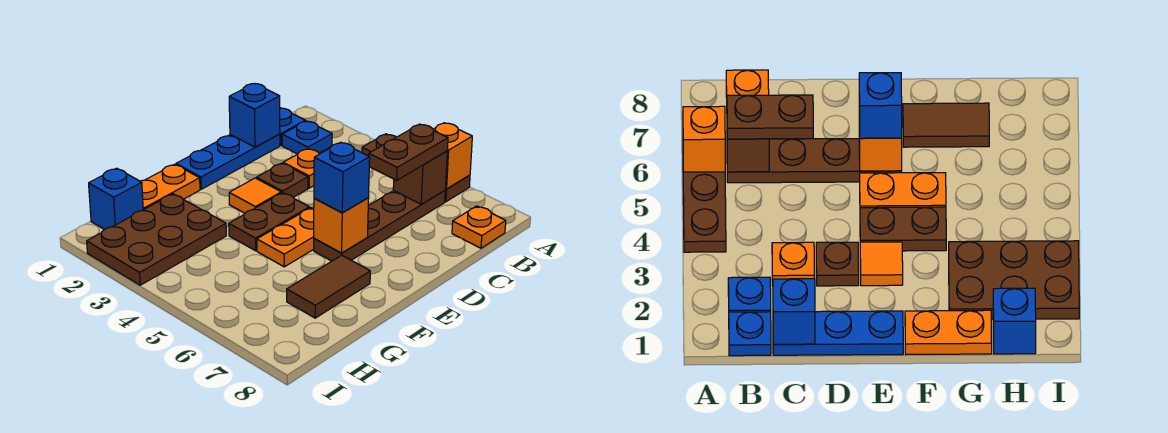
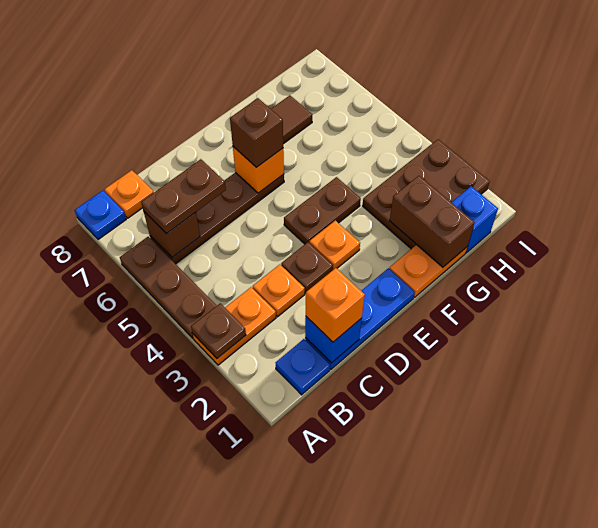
none -> brown 1x1 plate [191,303,246,358]
orange 1x1 brick [433,123,472,189] -> orange 1x1 brick moved to [306,268,365,342]
blue 1x1 plate [282,121,332,154] -> blue 1x1 plate moved to [75,190,126,240]
orange 1x1 tile [229,178,281,213] -> orange 1x1 plate [309,220,360,270]
orange 1x2 plate [257,208,314,267] -> orange 1x2 plate moved to [193,287,276,365]
blue 1x1 brick [314,142,370,213] -> brown 1x1 brick [230,98,283,167]
none -> brown 1x2 brick [390,176,475,267]

